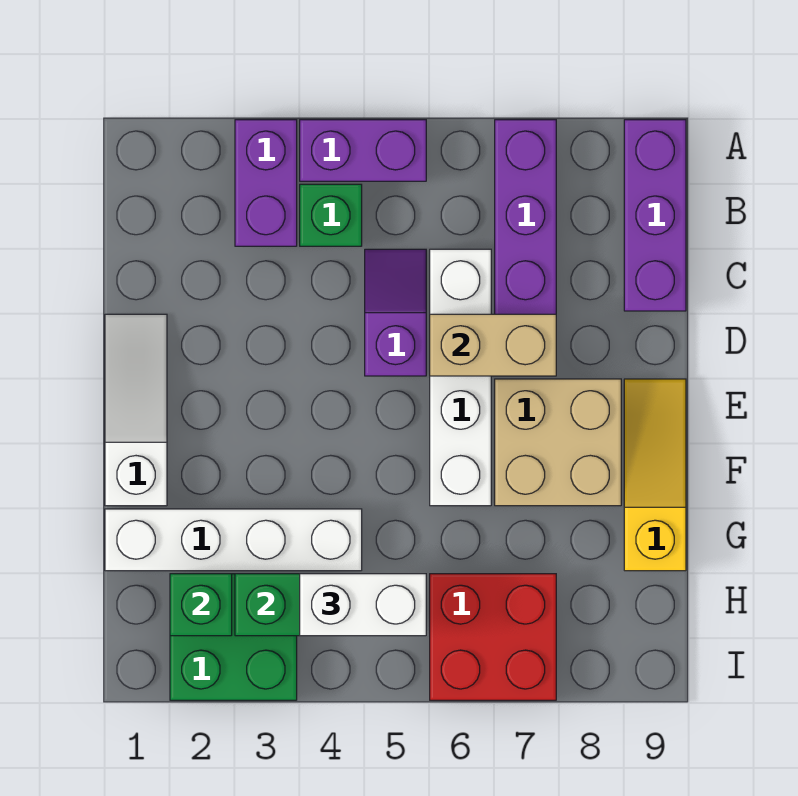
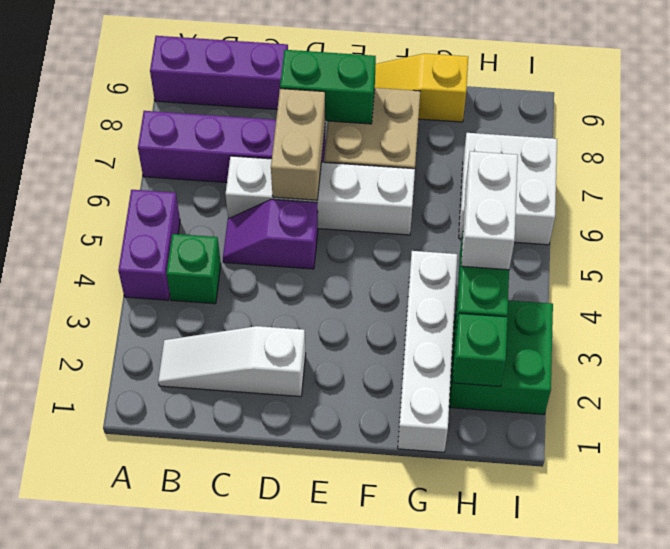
purple 1x2 brick [235,120,297,246] -> none
white 1x3 slope [105,314,167,506] -> white 1x3 slope moved to [158,326,306,397]
none -> green 1x2 brick [280,50,376,124]
red 2x2 brick [430,574,556,700] -> white 2x2 brick [459,133,557,245]

